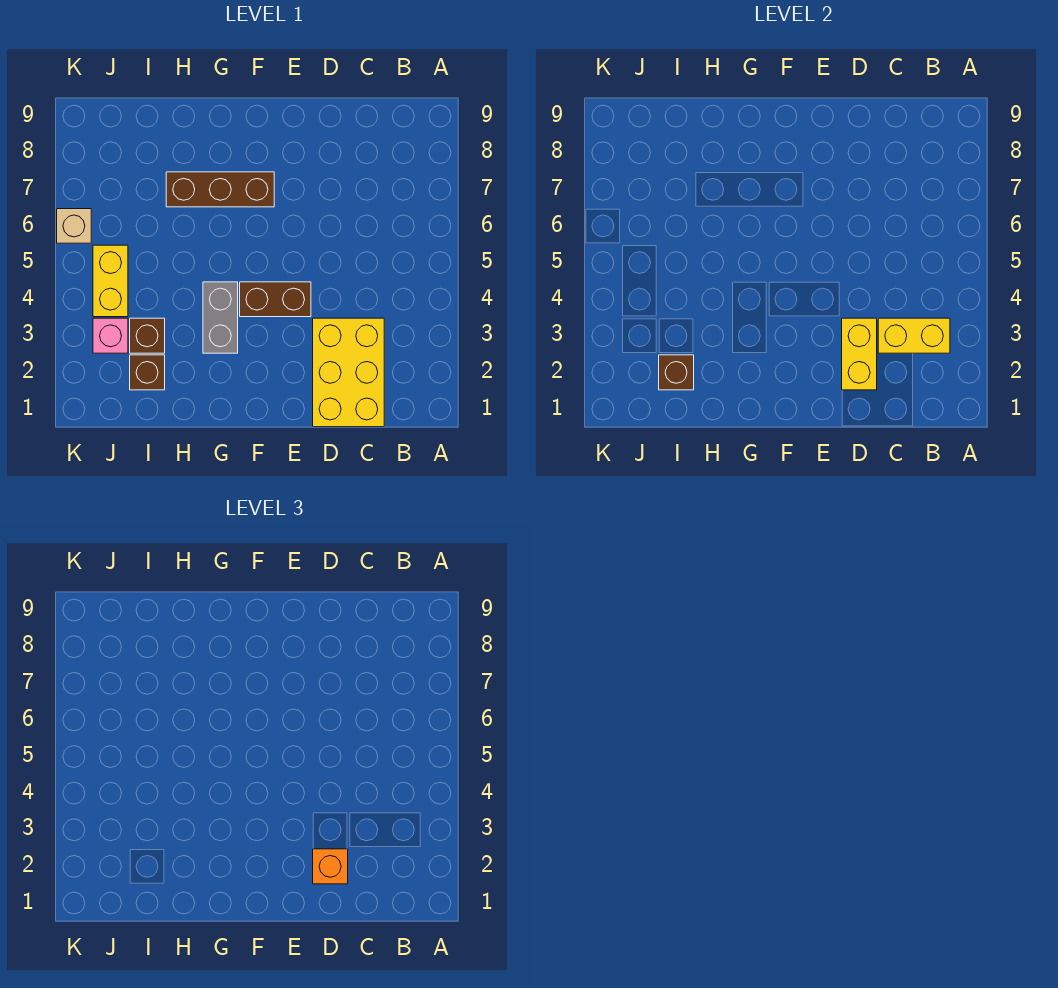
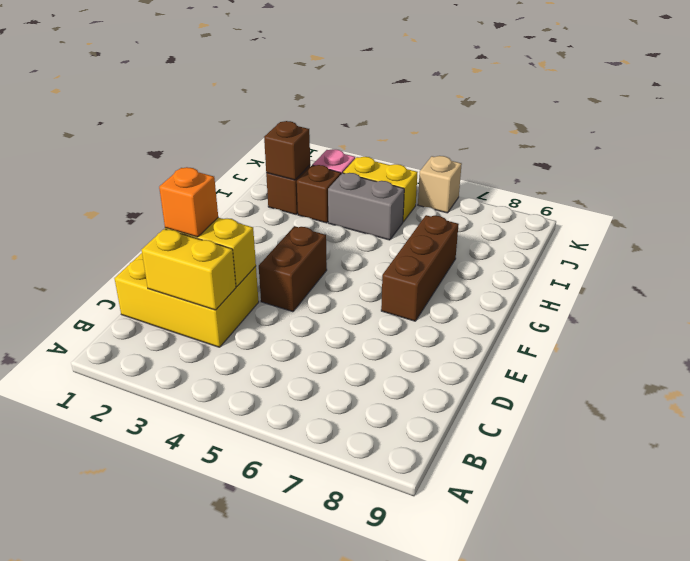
yellow 1x2 brick [878,318,950,353] -> yellow 1x2 brick turned to [142,229,236,310]
grey 1x2 brick [203,282,238,353] -> grey 1x2 brick moved to [328,173,404,240]

